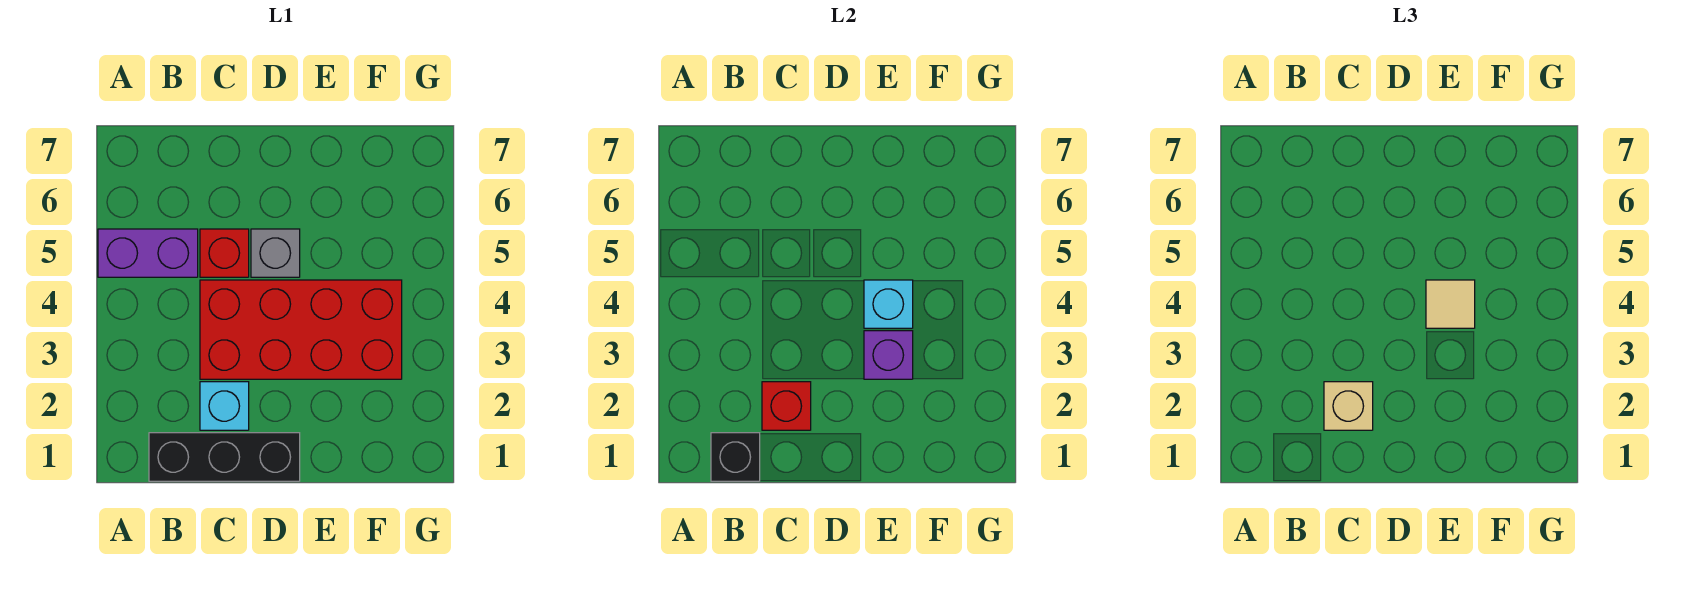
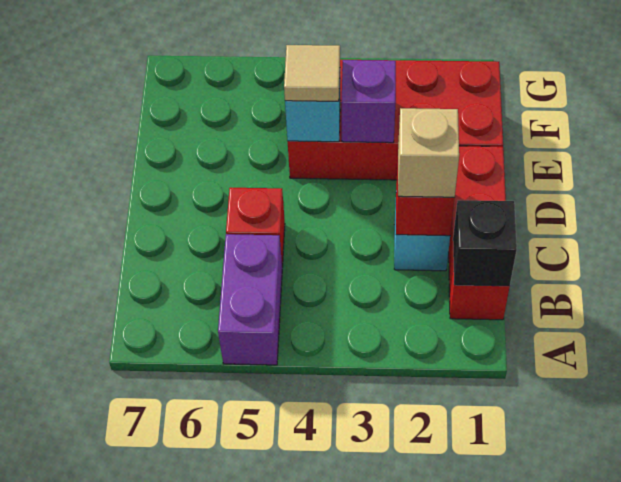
black 1x3 brick [149,433,300,481] -> red 1x3 brick [449,146,510,320]
red 2x4 brick [200,280,402,379] -> red 2x4 brick turned to [288,60,503,180]
grey 1x1 brick [251,229,300,277] -> none

